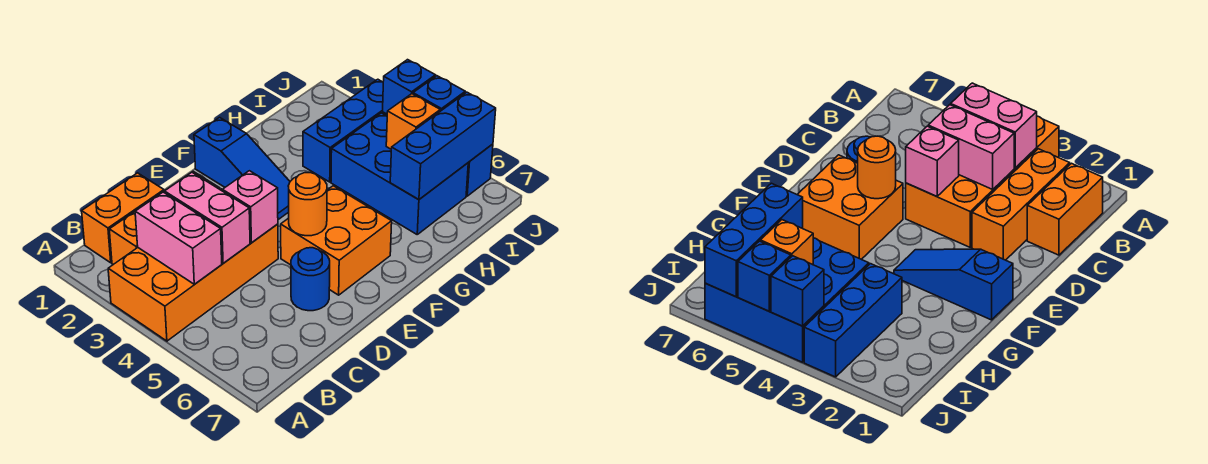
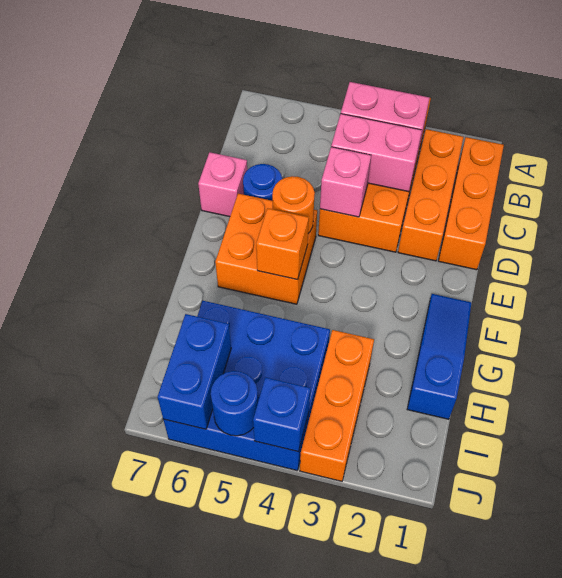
orange 1x2 brick [82,173,164,263] -> orange 1x3 brick [438,137,504,270]
none -> pink 1x1 brick [198,152,247,217]
blue 1x3 slope [194,117,290,220] -> blue 1x3 slope turned to [407,294,471,419]
blue 1x3 brick [303,79,383,182] -> orange 1x3 brick [300,330,374,481]
blue 1x3 brick [390,92,496,200] -> blue 1x2 brick [158,314,231,429]
orange 1x1 brick [386,94,440,149] -> orange 1x1 brick moved to [256,208,309,280]
blue 1x1 brick [413,76,465,111] -> blue 1x1 round brick [211,371,258,436]

